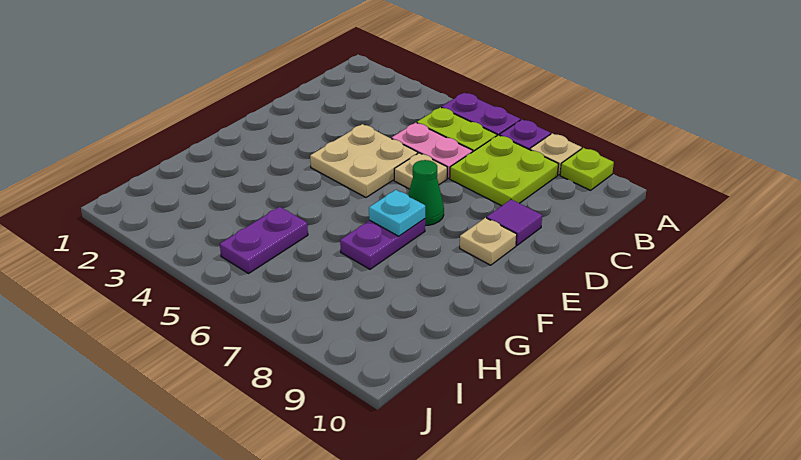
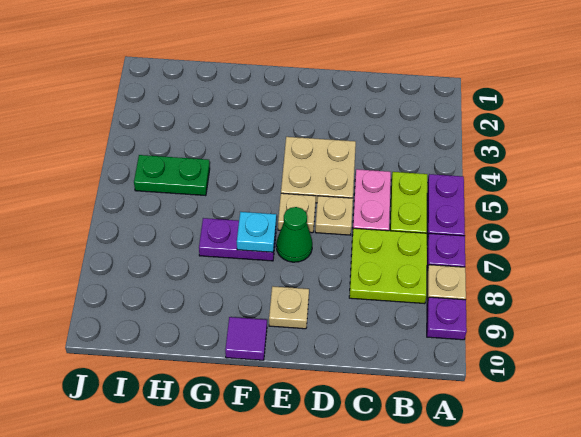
lime 1x1 plate [560,148,614,190] -> purple 1x1 plate [427,297,467,340]
purple 1x1 tile [487,199,542,245] -> purple 1x1 tile moved to [225,317,267,360]
none -> tan 1x1 plate [278,193,316,233]
purple 1x2 plate [220,207,308,273] -> green 1x2 plate [134,155,210,196]

